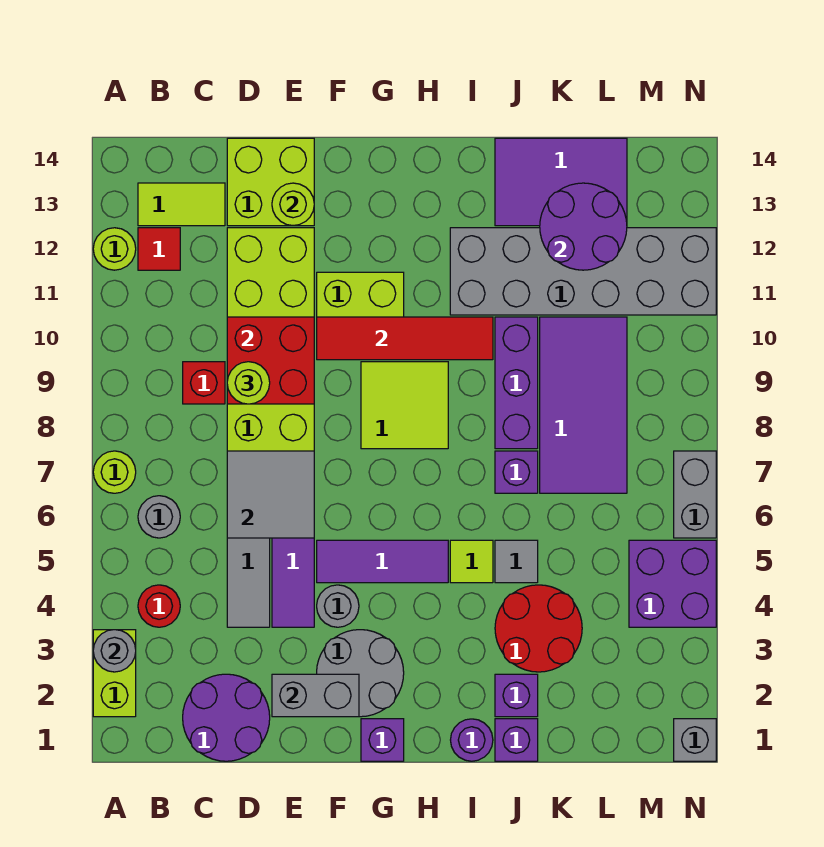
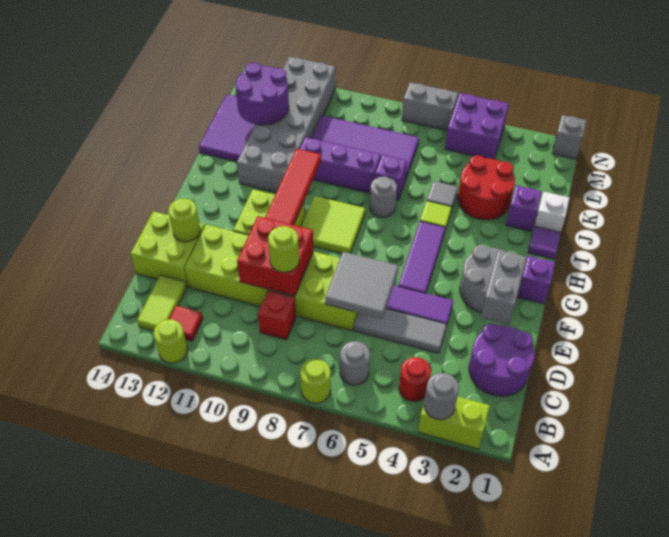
grey 1x1 round brick [317,585,359,627] -> grey 1x1 round brick moved to [370,177,397,217]
purple 1x1 round brick [451,719,493,761] -> purple 1x1 tile [528,226,561,259]
purple 1x1 brick [495,719,538,761] -> white 1x1 brick [535,192,570,232]

